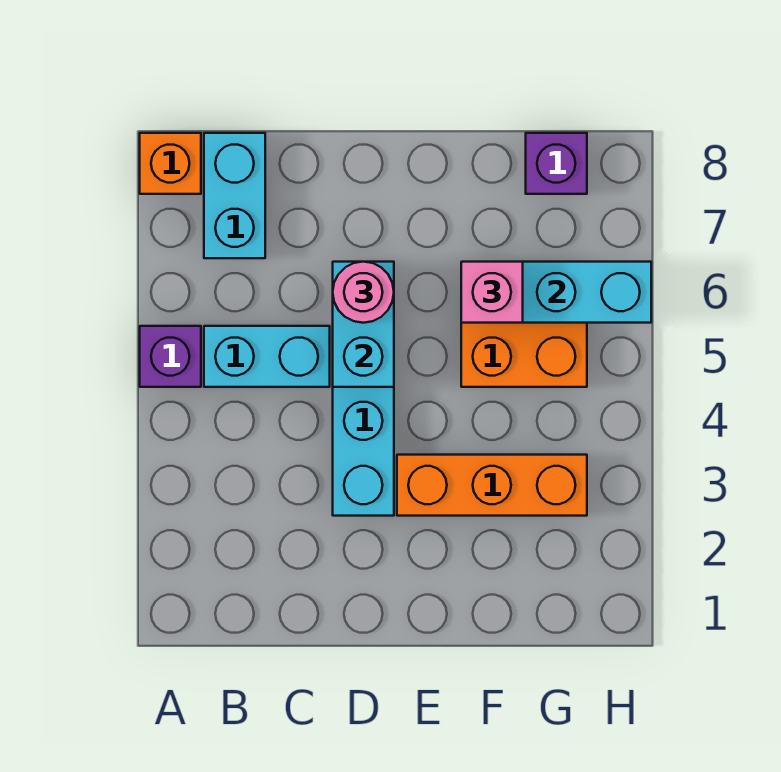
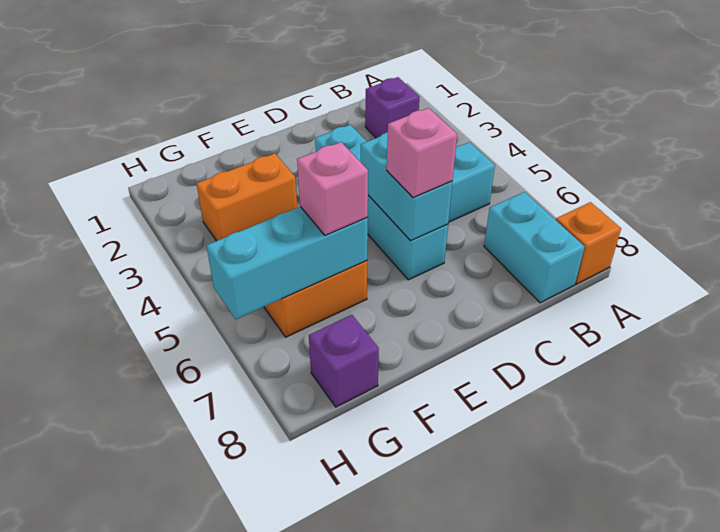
purple 1x1 brick [140,326,201,387] -> purple 1x1 brick moved to [365,77,419,138]
pink 1x1 round brick [333,262,394,323] -> pink 1x1 brick [387,108,457,198]
orange 1x3 brick [397,455,587,516] -> orange 1x2 brick [197,153,297,241]

